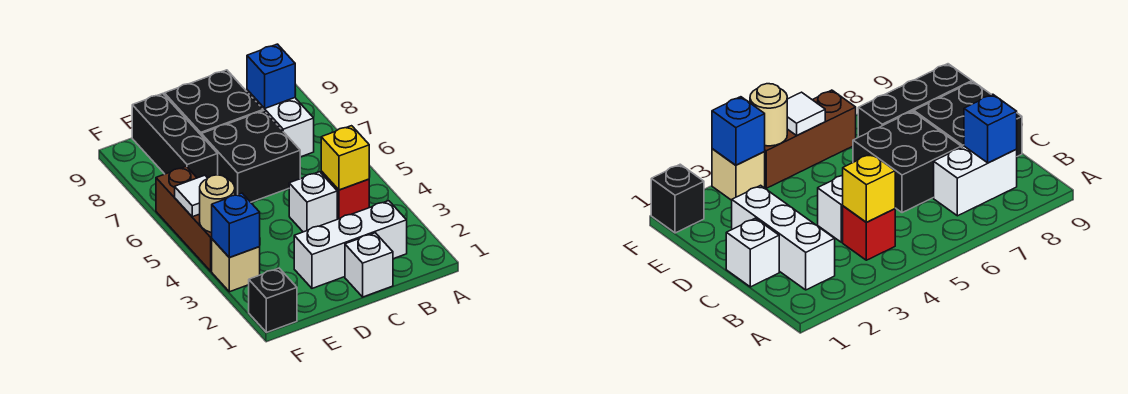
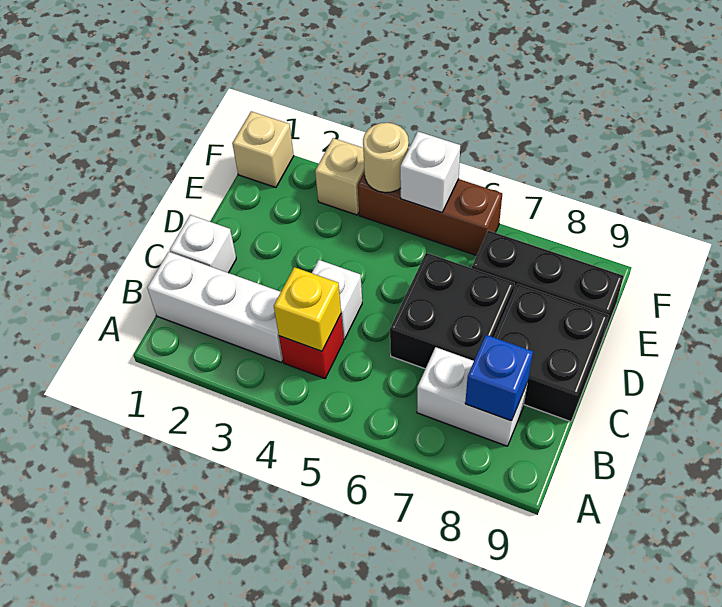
white 1x3 brick [294,201,407,288] -> white 1x3 brick turned to [147,252,283,362]
black 1x1 brick [249,268,297,332] -> tan 1x1 brick [232,111,294,188]
blue 1x1 brick [212,193,260,258] -> none
white 1x1 tile [175,175,207,217] -> white 1x1 brick [400,132,460,213]

